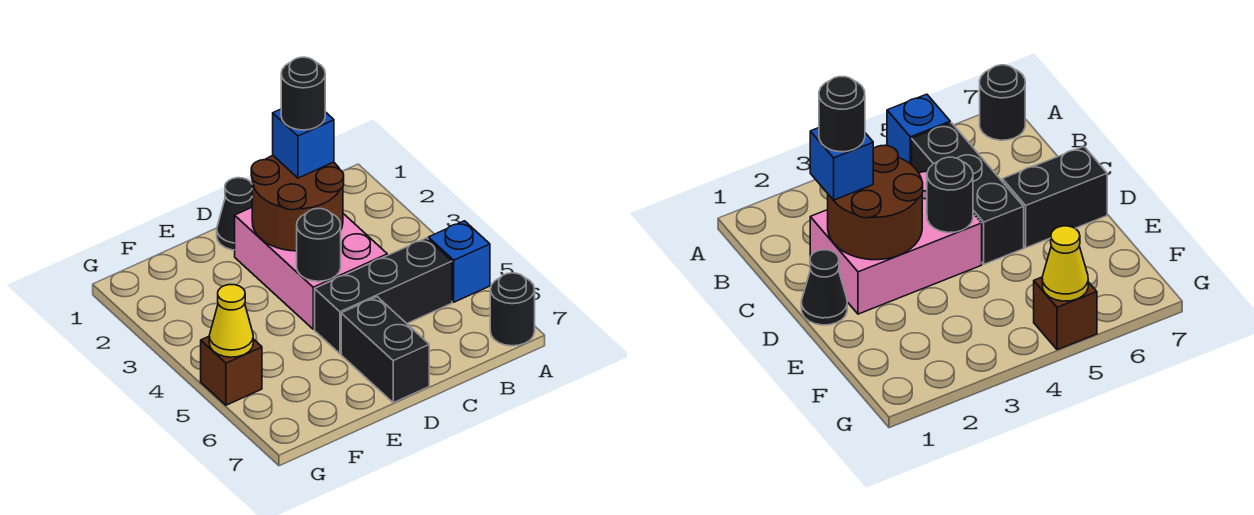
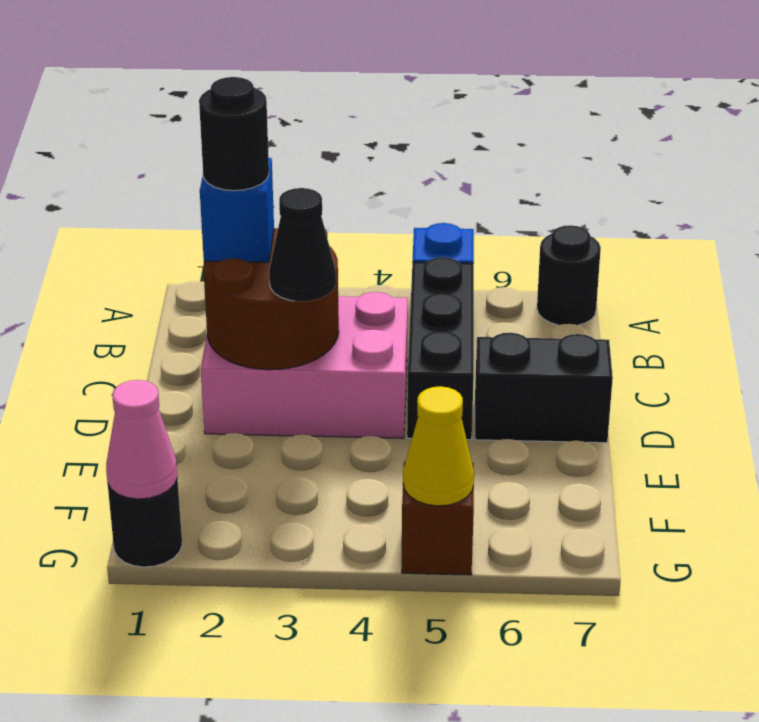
black 1x1 cone [217,178,252,250] -> black 1x1 cone moved to [269,188,336,302]
black 1x1 round brick [297,209,341,281] -> black 1x1 round brick moved to [108,479,182,567]
none -> pink 1x1 cone [106,380,177,499]

